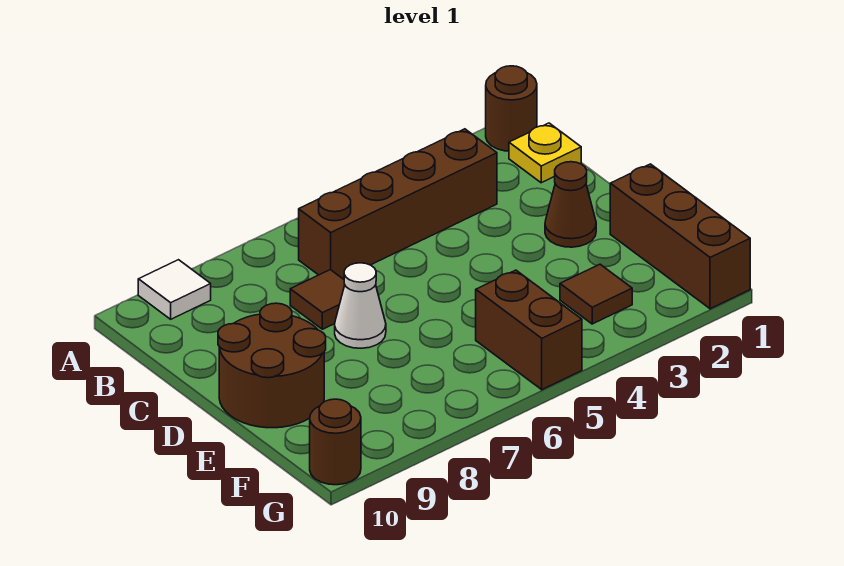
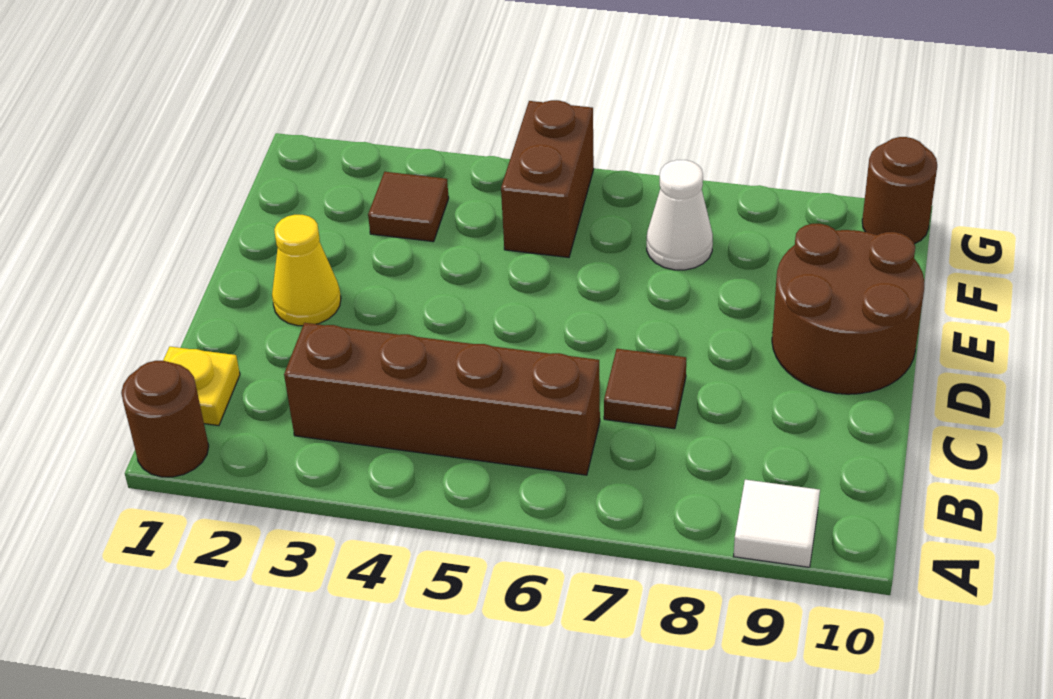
brown 1x1 cone [545,162,596,247] -> yellow 1x1 cone [272,215,341,326]
white 1x1 cone [335,263,386,348] -> white 1x1 cone moved to [647,160,713,270]
brown 1x3 brick [610,164,750,309] -> none

